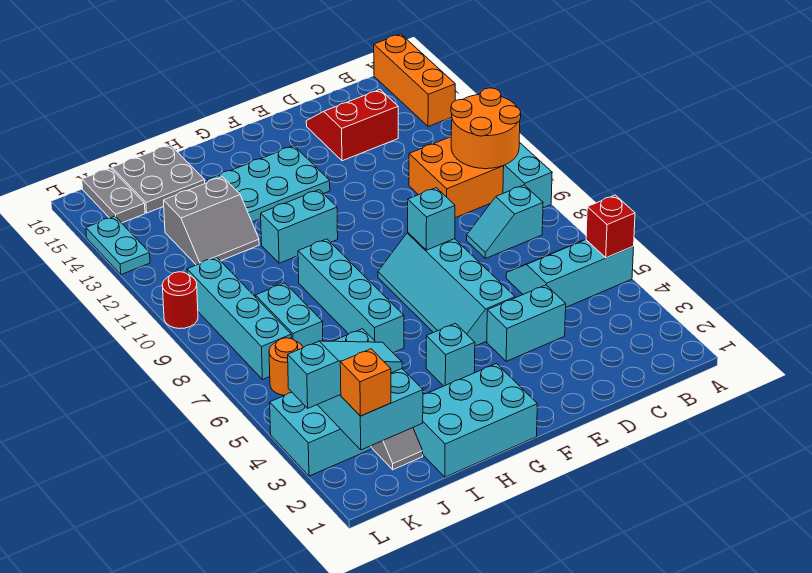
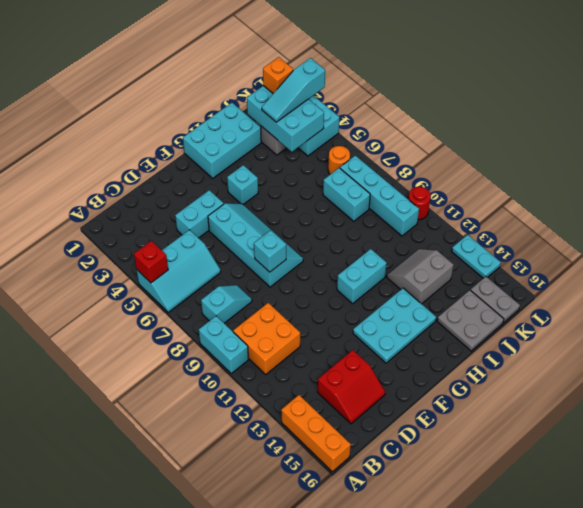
orange 2x2 round brick [451,88,521,169] -> none
cyan 1x4 brick [298,239,404,353] -> none

